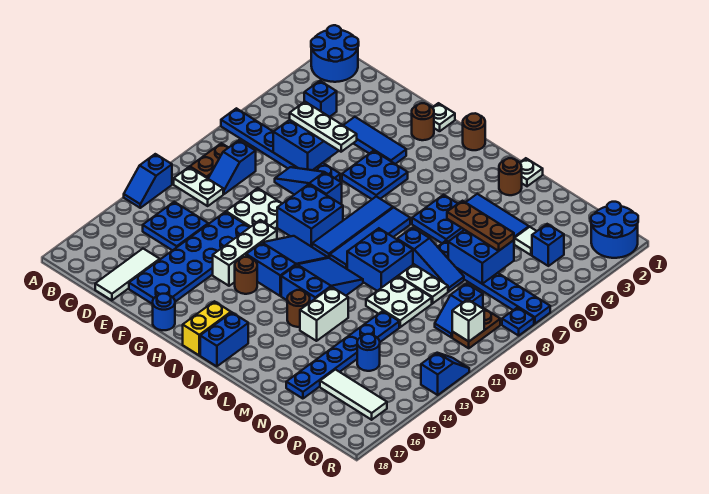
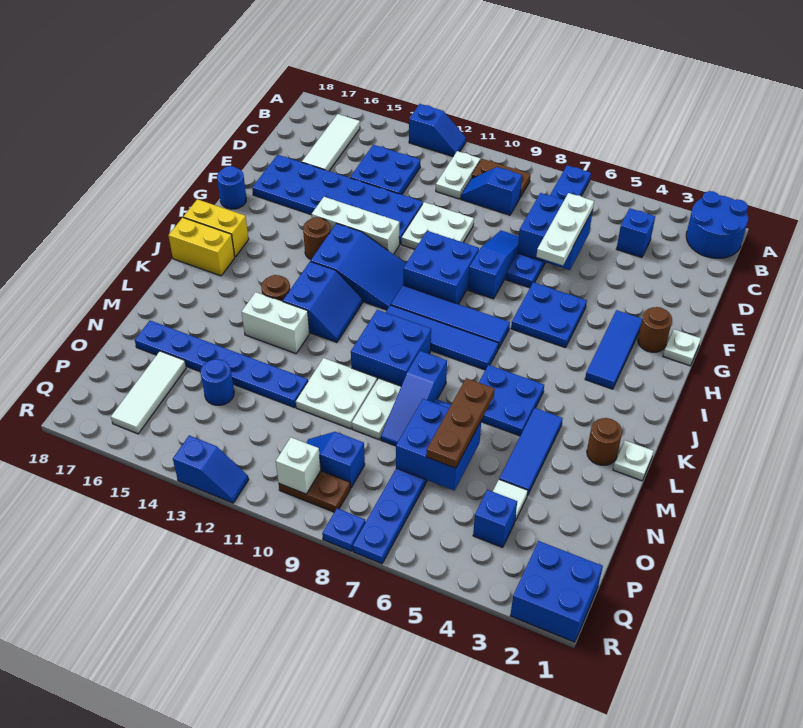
blue 1x2 slope [124,154,172,208] -> blue 1x2 slope turned to [409,104,466,156]
white 1x3 tile [95,249,160,300] -> white 1x3 tile turned to [302,114,360,171]
blue 1x3 tile [343,117,406,164] -> blue 1x3 tile moved to [585,310,642,389]
brown 1x1 round brick [463,113,485,150] -> none
blue 2x3 slope [281,258,363,302] -> blue 2x2 slope [283,261,363,342]
blue 1x2 brick [200,312,248,366] -> yellow 1x2 brick [168,218,235,276]
blue 2x2 round brick [591,202,638,258] -> blue 2x2 brick [510,541,603,642]

